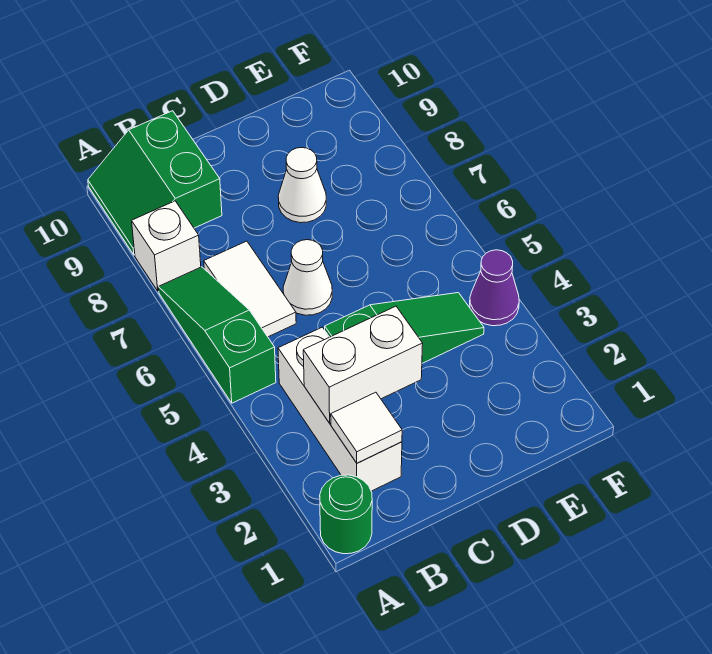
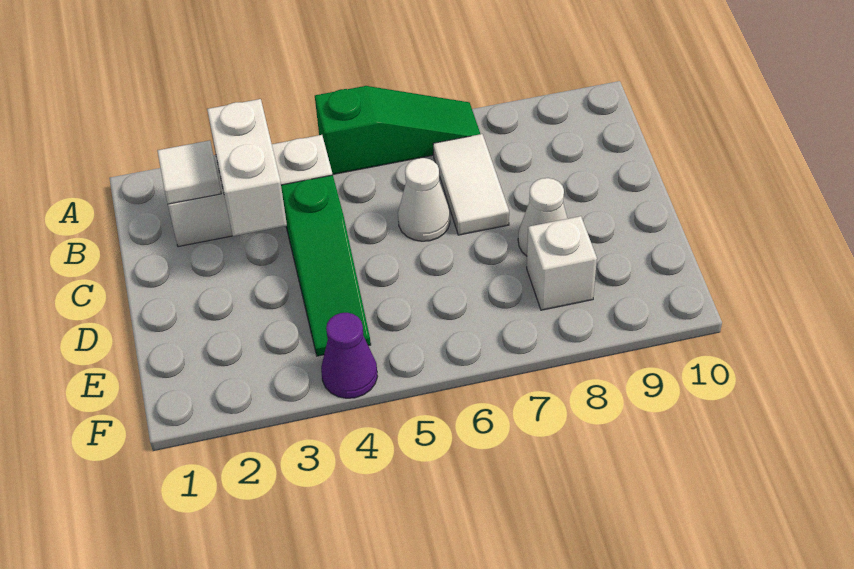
green 1x1 round brick [320,475,372,554] -> none
white 1x1 brick [132,201,201,291] -> white 1x1 brick moved to [527,216,597,310]
green 2x2 slope [88,111,222,255] -> none
white 1x2 tile [204,241,296,337] -> white 1x2 tile turned to [433,134,509,235]

